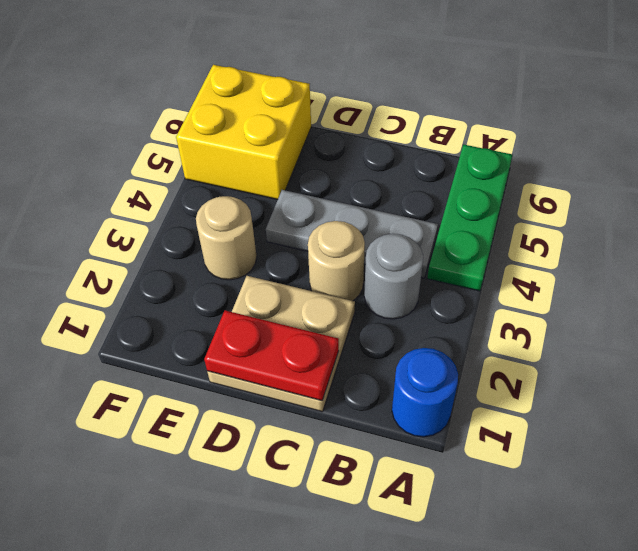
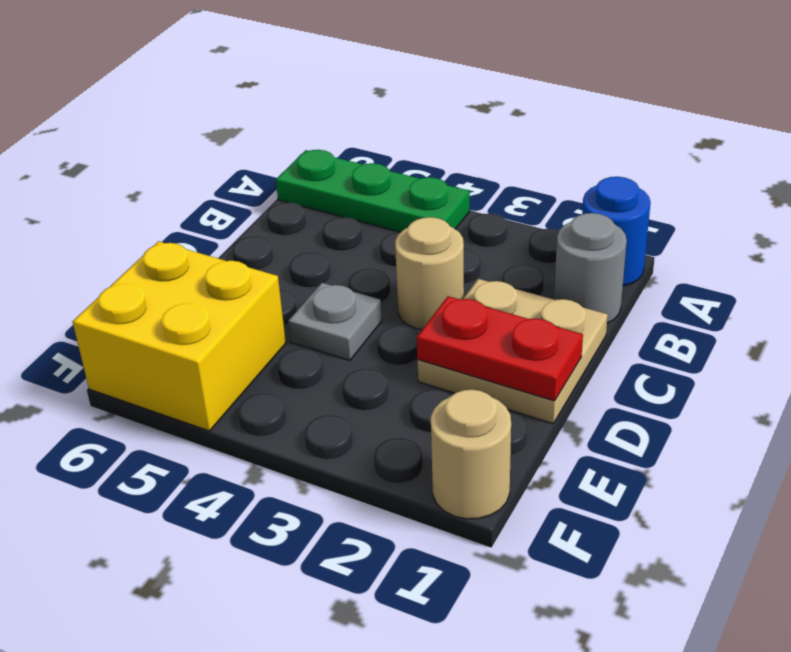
grey 1x1 round brick [364,234,423,319] -> grey 1x1 round brick moved to [554,213,627,323]
grey 1x3 plate [266,190,438,278] -> grey 1x1 plate [288,283,382,361]
red 1x2 plate [204,311,339,401] -> red 1x2 plate turned to [417,296,583,401]
tan 1x1 round brick [196,196,257,280] -> tan 1x1 round brick moved to [431,390,511,519]

